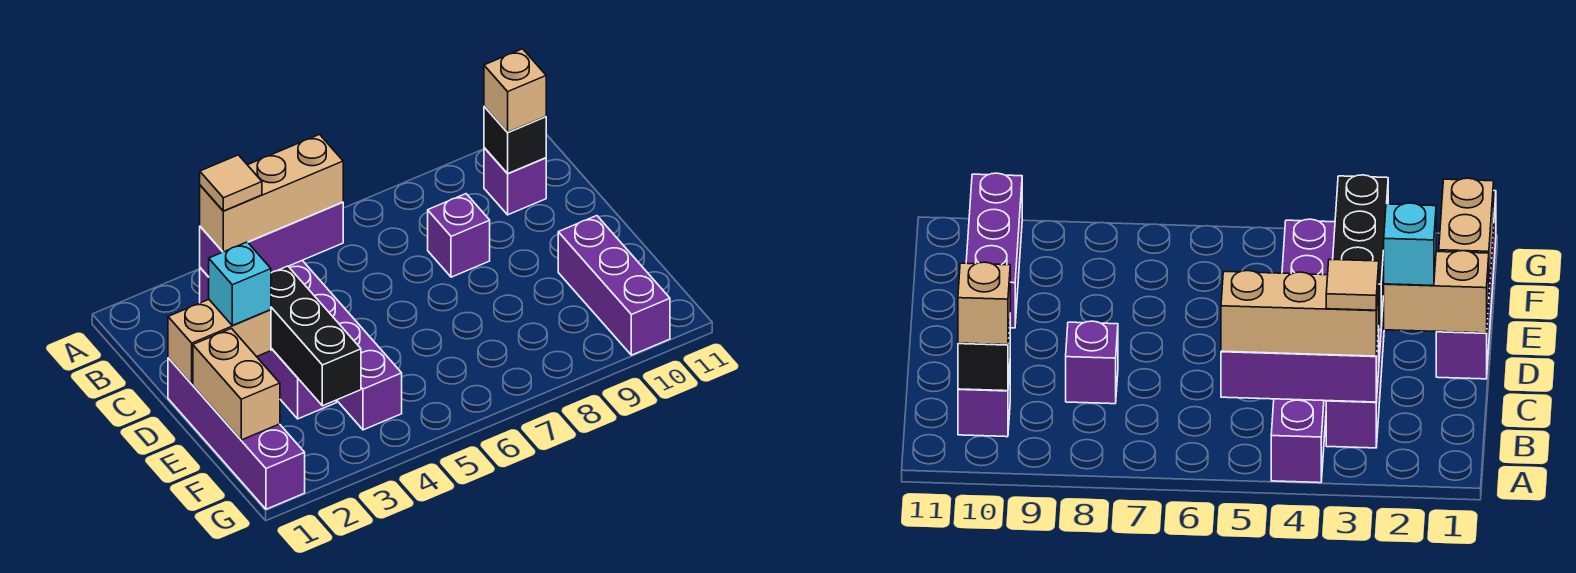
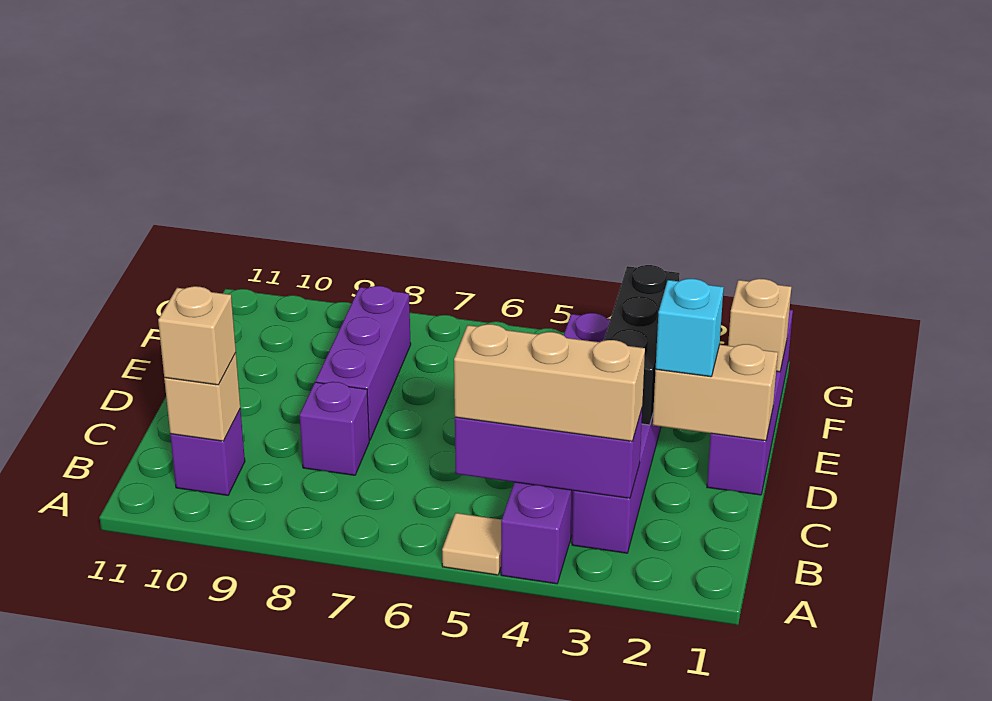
tan 1x1 tile [200,155,262,211] -> tan 1x1 tile moved to [442,513,501,575]
black 1x1 brick [484,107,546,174] -> tan 1x1 brick [164,353,240,441]
tan 1x2 brick [193,328,280,440] -> tan 1x1 brick [728,279,791,372]
purple 1x3 brick [558,216,670,355] -> purple 1x3 brick moved to [316,286,411,441]

